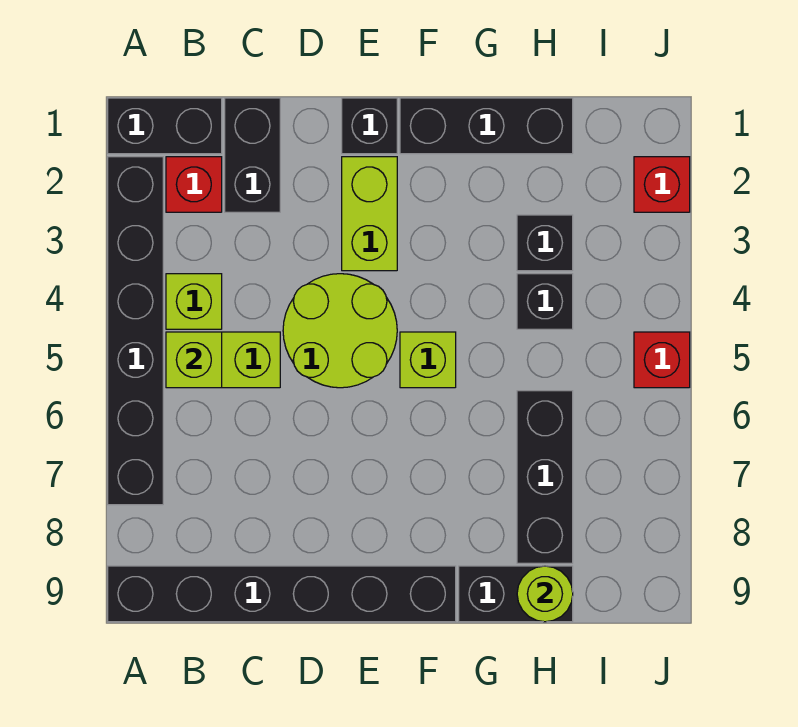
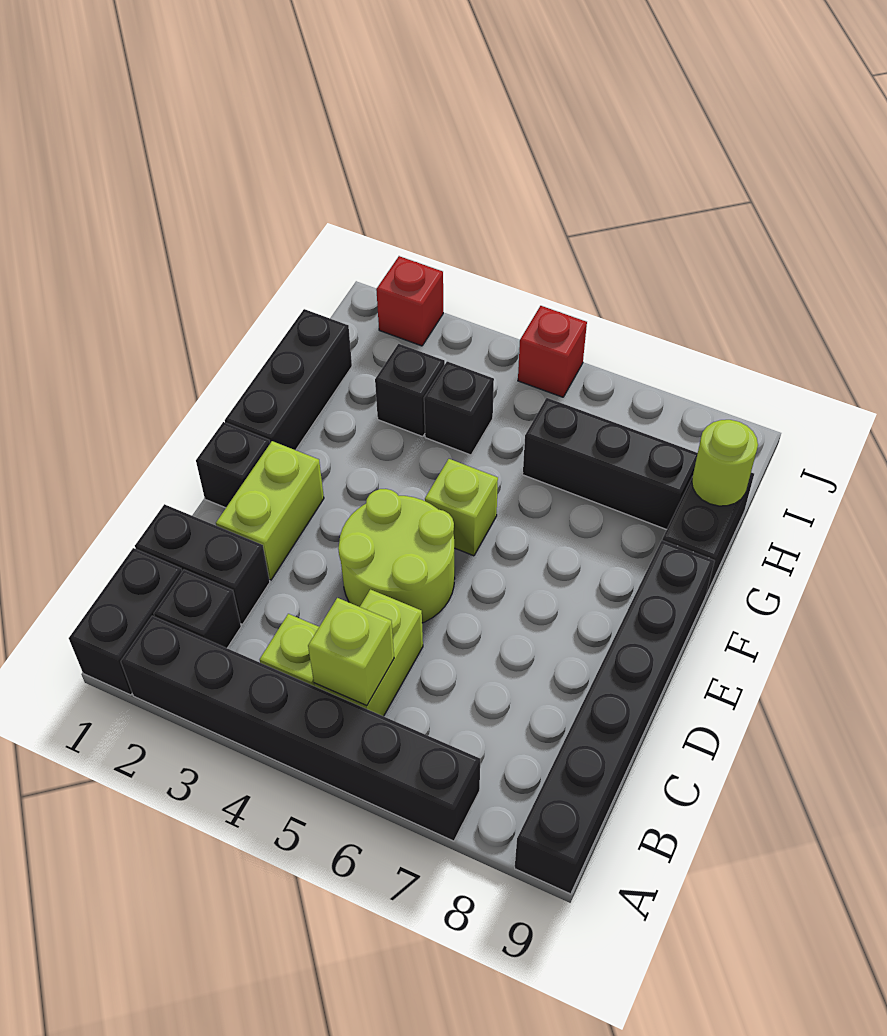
red 1x1 brick [166,157,222,212] -> black 1x1 brick [154,570,241,648]
lime 1x2 brick [342,157,397,271] -> lime 1x2 brick turned to [216,441,324,580]

